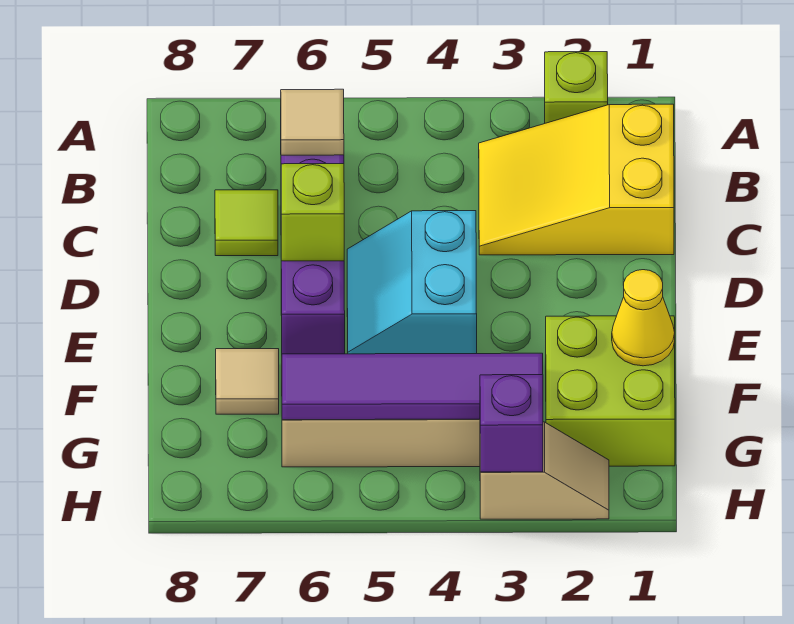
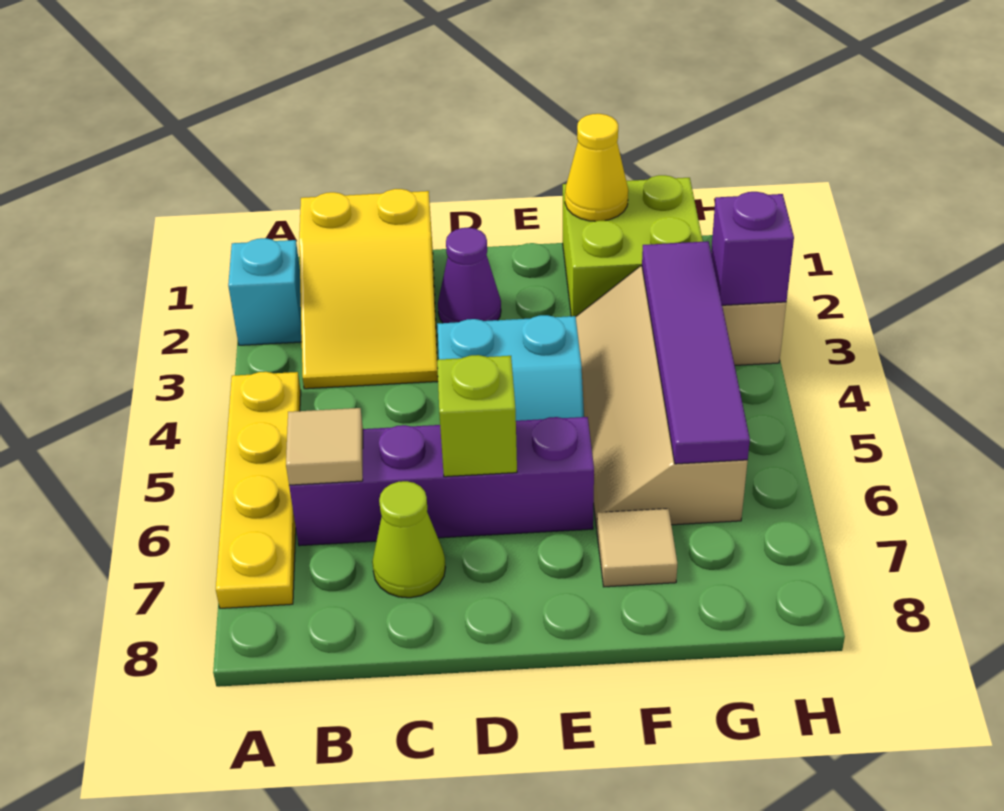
lime 1x1 brick [545,52,608,123] -> cyan 1x1 brick [228,238,302,345]
none -> yellow 1x4 plate [216,372,301,608]
lime 1x1 tile [215,190,278,256] -> lime 1x1 cone [372,481,445,598]
none -> purple 1x1 cone [438,228,501,323]

